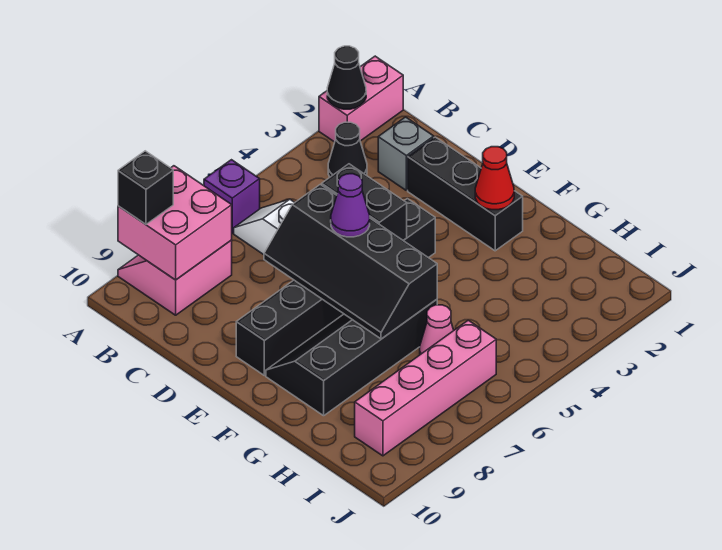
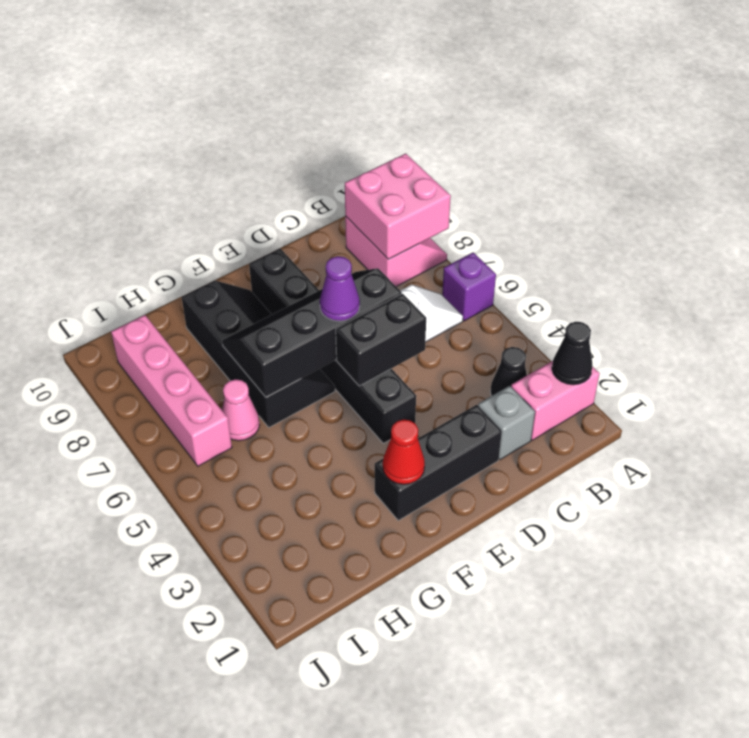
pink 1x2 brick [319,56,403,142] -> pink 1x2 brick turned to [511,361,600,440]
black 1x1 brick [118,151,173,224] -> none

